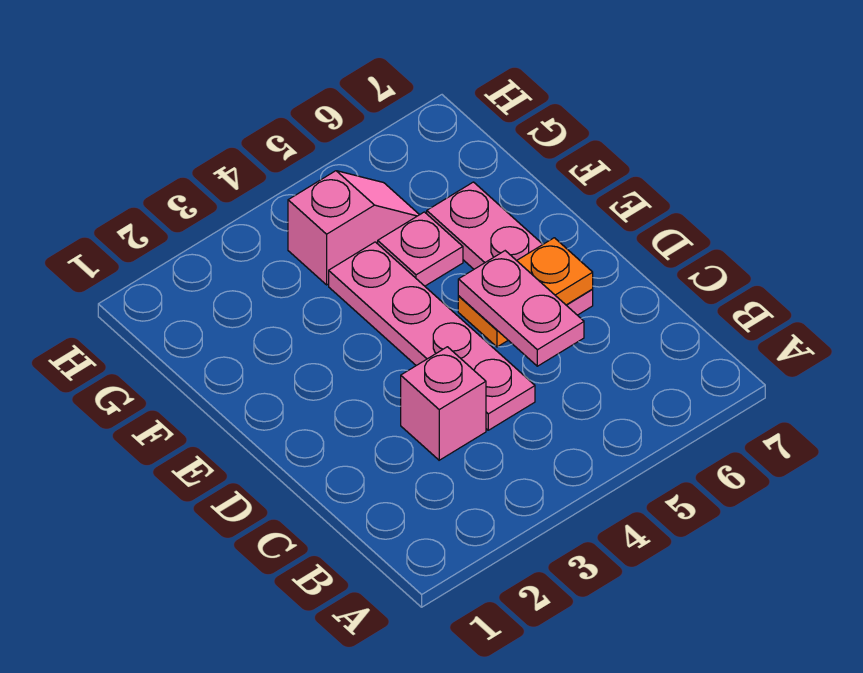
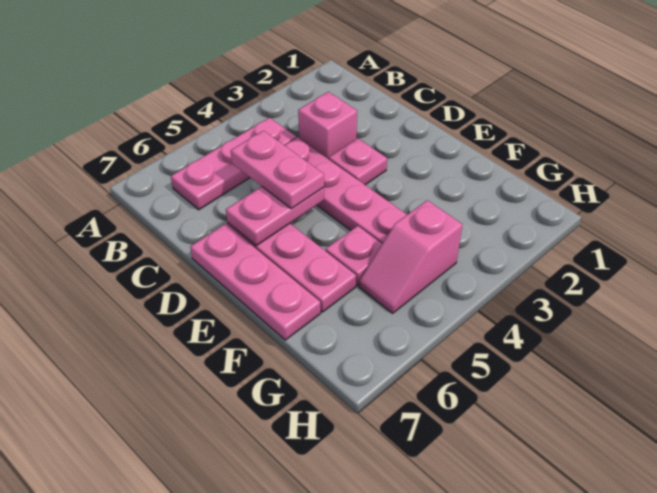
none -> pink 1x3 plate [171,118,296,210]
none -> pink 1x1 plate [329,138,387,185]
orange 1x2 plate [458,238,593,347] -> pink 1x2 plate [226,187,324,246]
none -> pink 1x3 plate [190,224,321,340]

